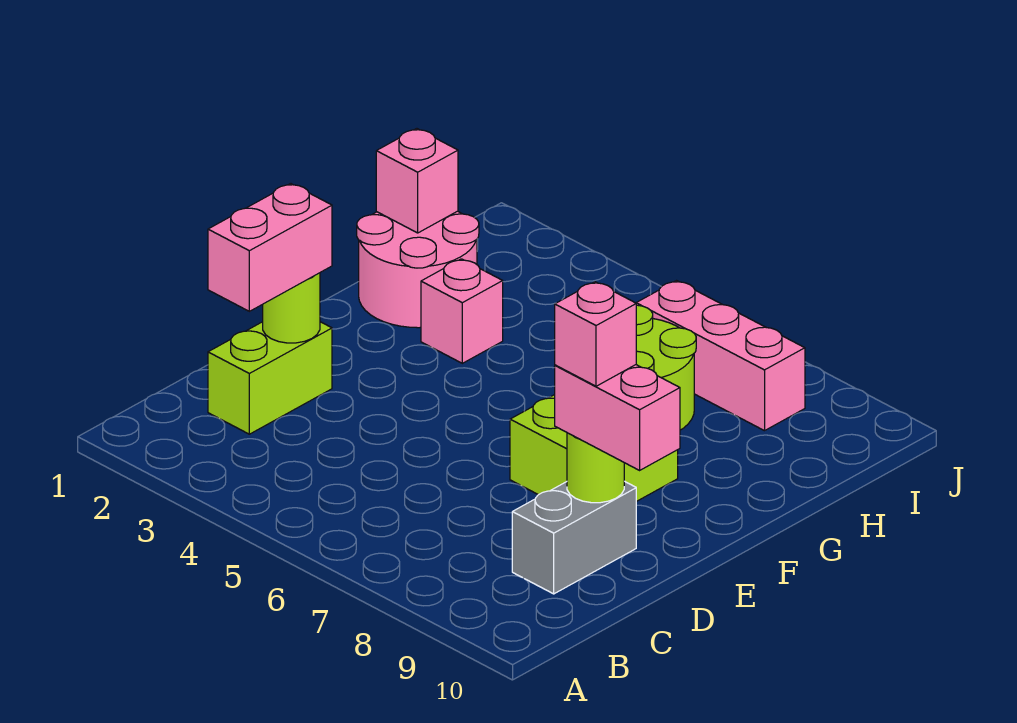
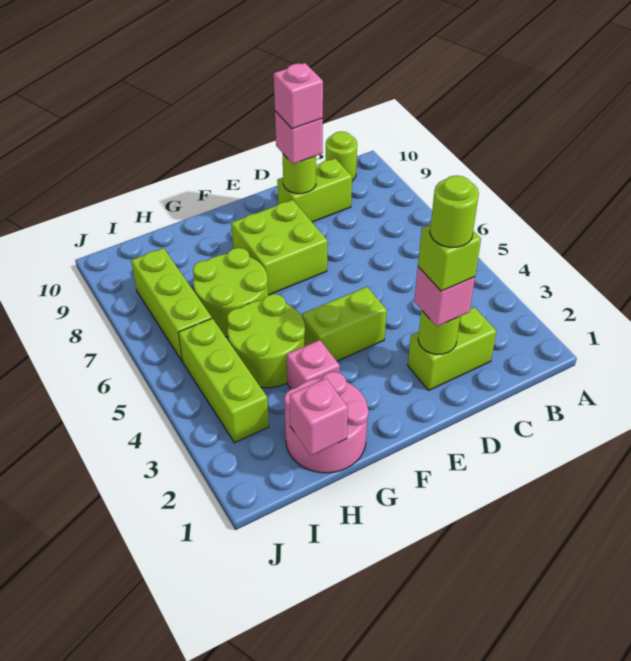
none -> lime 1x1 round brick [326,131,357,181]
pink 1x2 brick [208,184,332,311] -> pink 1x1 brick [414,267,475,326]
grey 1x2 brick [512,481,636,594] -> lime 1x2 brick [277,158,352,222]
none -> lime 1x1 brick [418,225,481,291]
none -> lime 1x1 round brick [430,175,479,247]
pink 1x2 brick [555,365,680,470] -> pink 1x1 brick [275,111,323,164]
none -> lime 1x2 brick [302,287,387,361]
none -> lime 2x2 round brick [227,294,305,388]
none -> lime 1x3 brick [178,318,269,443]
pink 1x3 brick [636,281,805,431] -> lime 1x3 brick [131,248,212,361]

